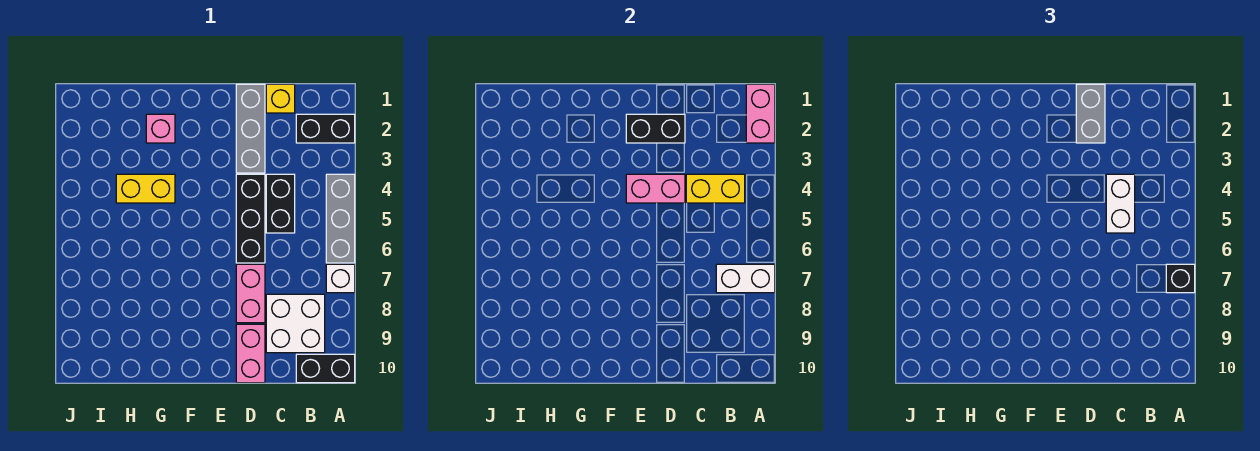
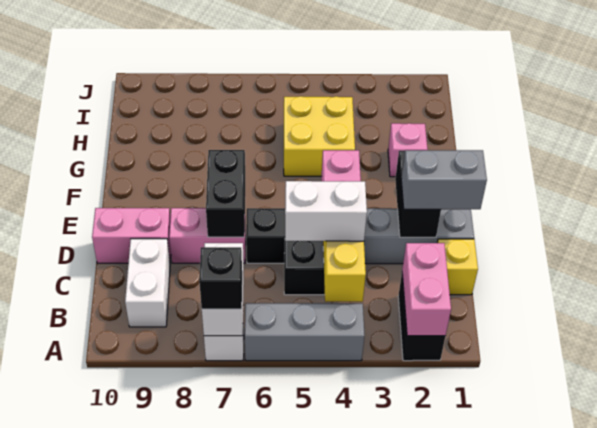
pink 1x2 brick [746,84,775,143] -> pink 1x2 brick turned to [402,243,451,336]
black 1x2 brick [296,354,355,383] -> black 1x2 brick moved to [206,150,245,237]
white 2x2 brick [266,294,325,353] -> white 1x2 brick [125,239,170,327]
yellow 1x2 brick [116,174,175,203] -> yellow 2x2 brick [284,96,355,176]

